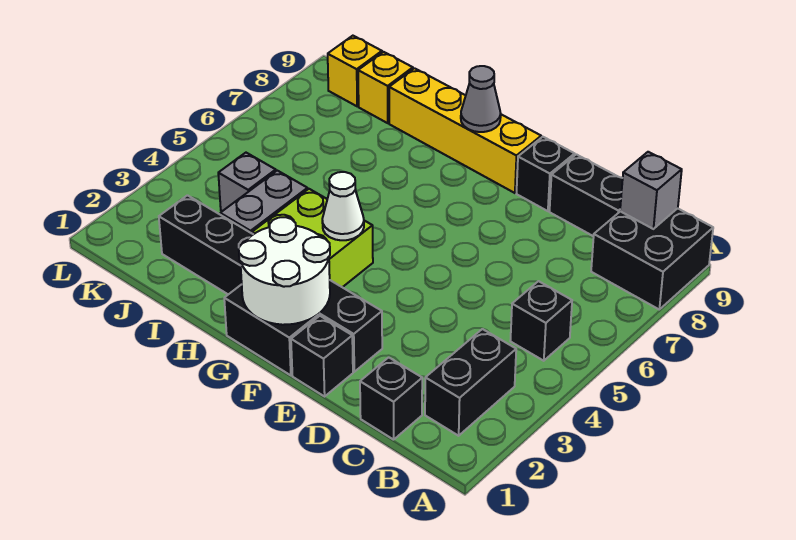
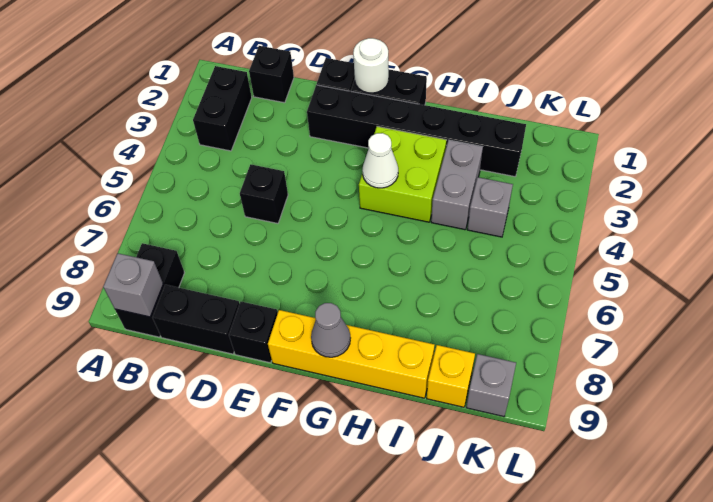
black 2x2 brick [591,208,713,309] -> black 1x2 brick [115,243,185,337]
black 1x1 brick [510,281,572,361] -> black 1x1 brick moved to [240,164,288,223]
white 2x2 round brick [239,217,330,325] -> white 1x1 round brick [353,38,389,93]
yellow 1x1 brick [328,36,382,106] -> grey 1x1 brick [466,354,516,417]

